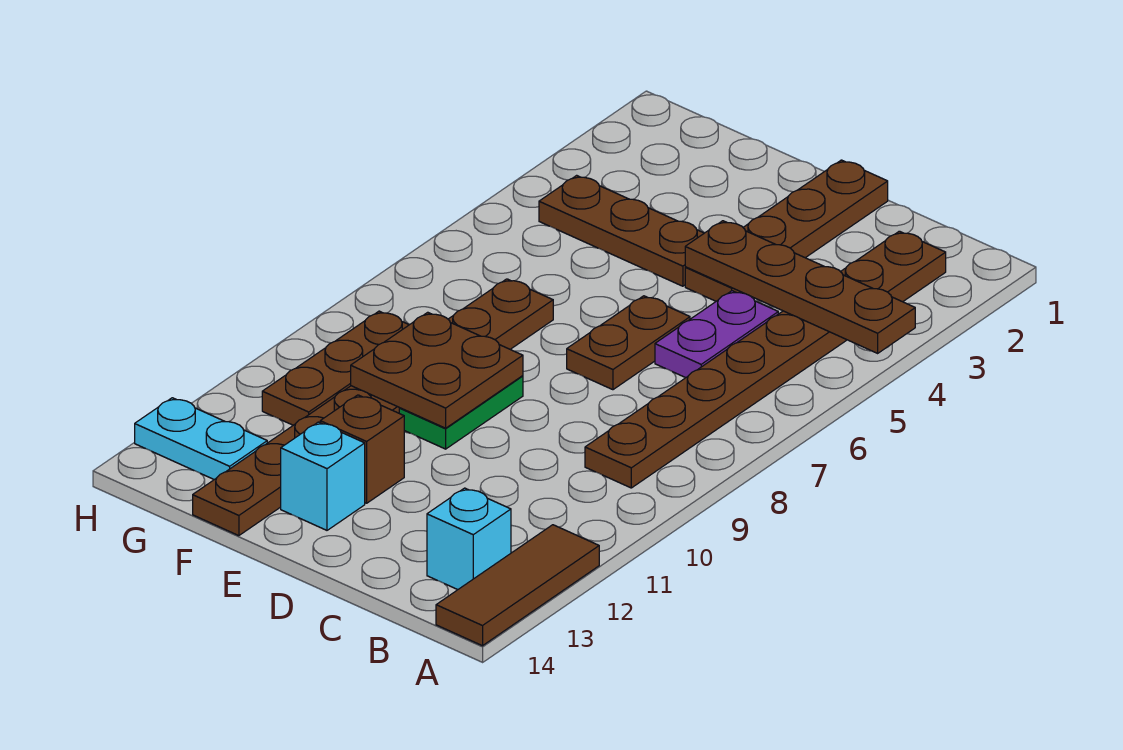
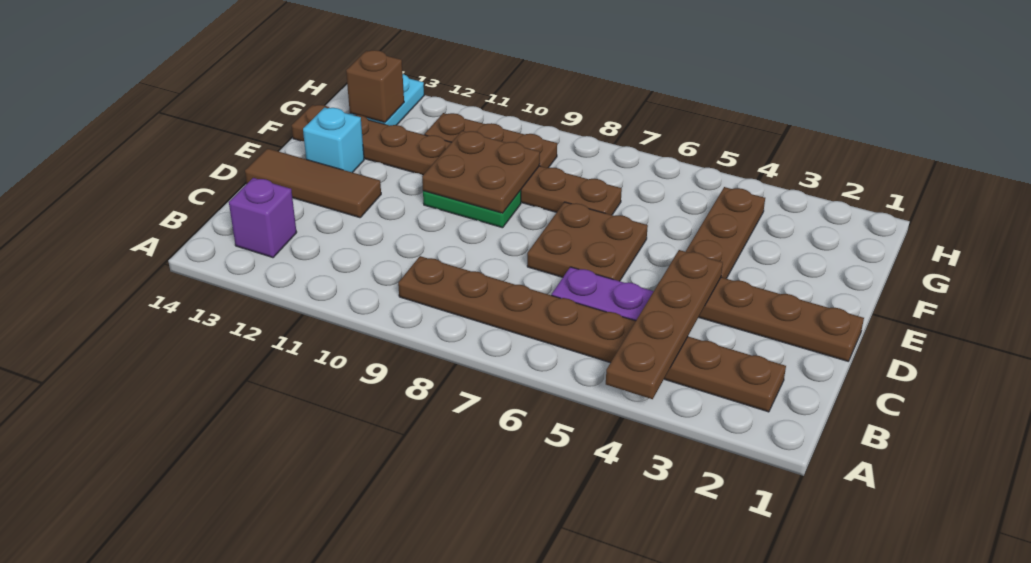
brown 1x3 tile [436,525,599,646] -> brown 1x3 tile moved to [245,149,381,218]
cyan 1x1 brick [427,488,511,590] -> purple 1x1 brick [229,178,297,258]
brown 1x2 plate [567,296,690,390] -> brown 2x2 plate [527,202,648,281]
brown 1x1 brick [320,395,404,503] -> brown 1x1 brick moved to [346,50,404,122]

